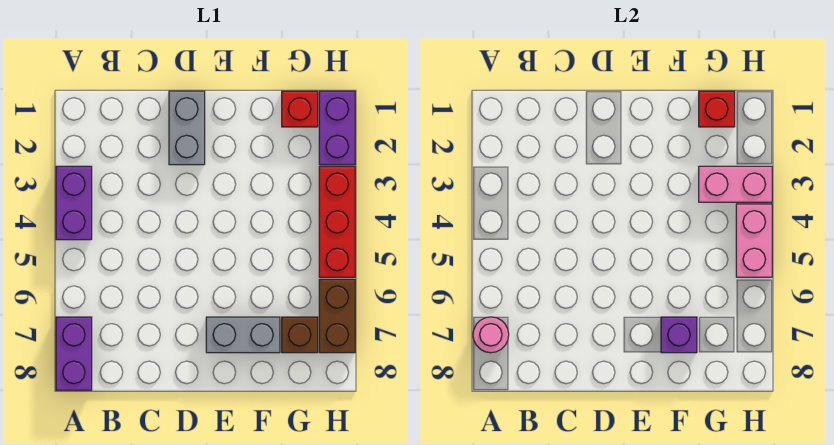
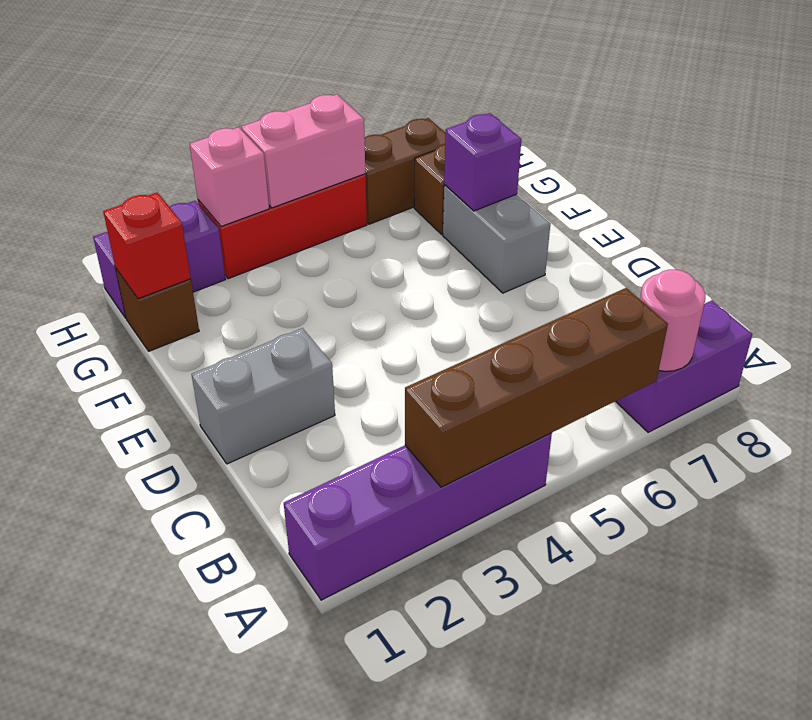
purple 1x2 brick [56,166,92,240] -> purple 1x4 brick [284,433,552,600]
none -> brown 1x4 brick [405,288,668,487]
red 1x1 brick [282,91,318,127] -> brown 1x1 brick [116,269,199,351]
pink 1x2 brick [699,166,772,202] -> pink 1x1 brick [190,127,269,226]

